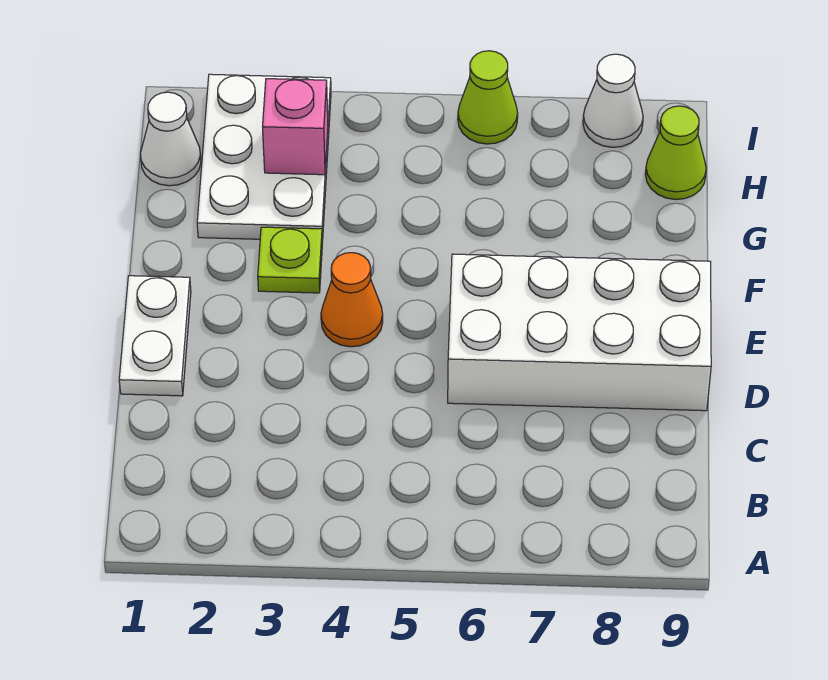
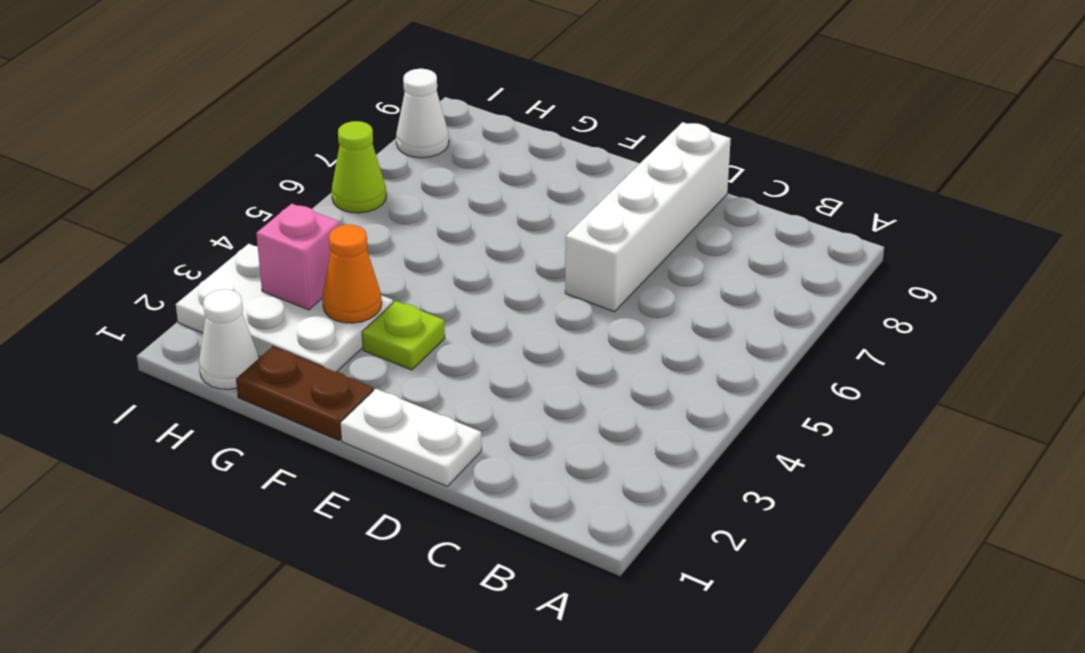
white 2x4 brick [448,254,711,411] -> white 1x4 brick [565,122,731,312]
orange 1x1 cone [321,253,383,347] -> orange 1x1 cone moved to [322,225,382,323]
none -> brown 1x2 plate [236,346,373,440]
lime 1x1 cone [645,106,706,200] -> none

